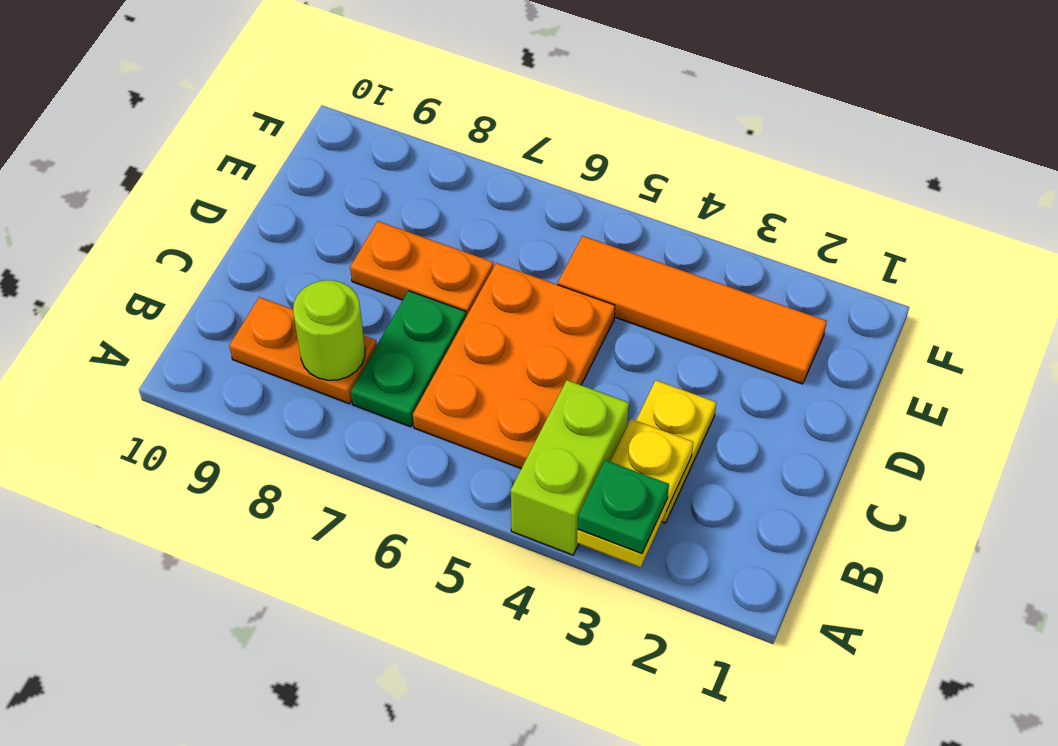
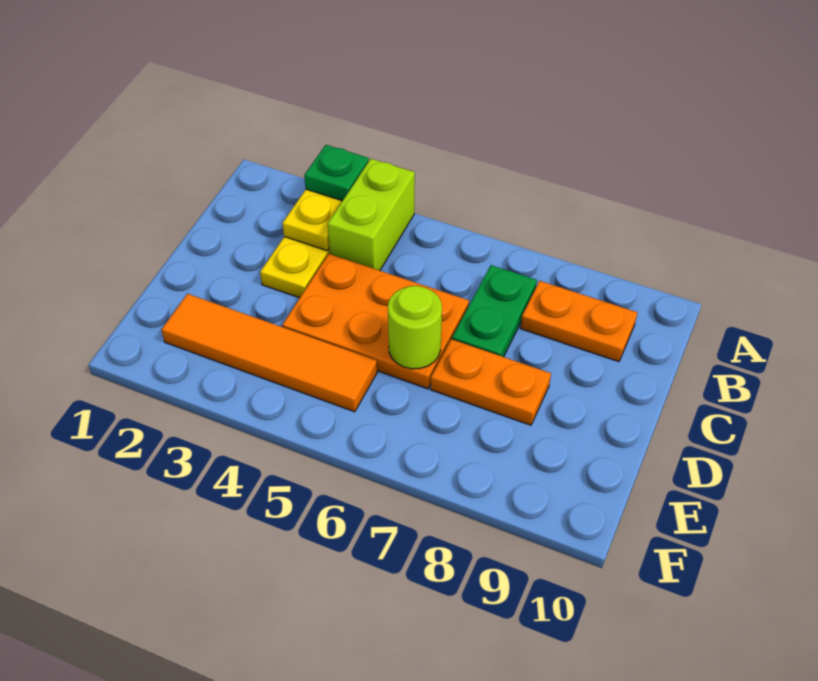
orange 2x3 plate [413,263,615,469] -> orange 2x3 plate turned to [282,254,469,389]
lime 1x1 round brick [293,280,365,380] -> lime 1x1 round brick moved to [388,286,442,369]

